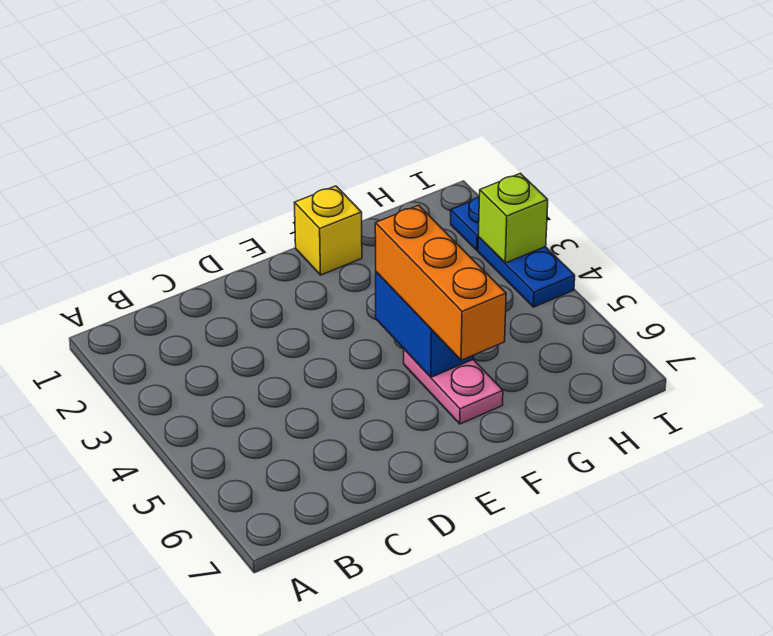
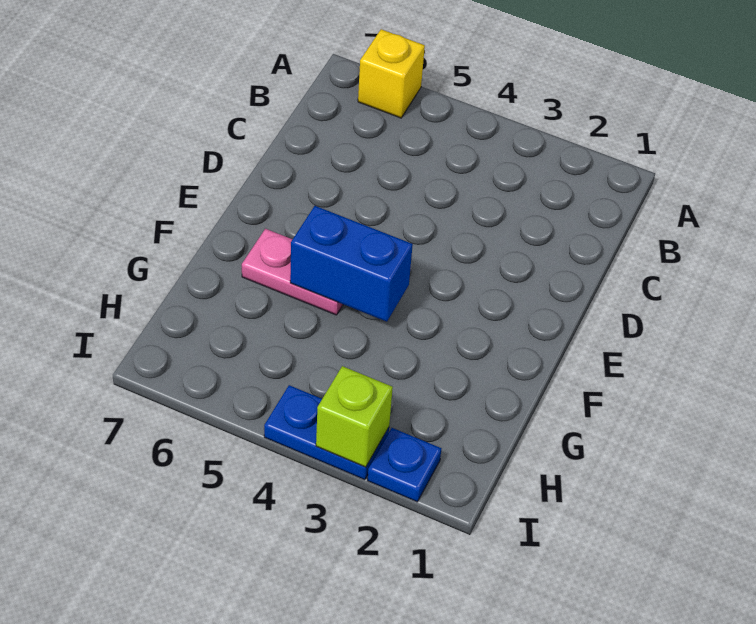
yellow 1x1 brick [294,186,362,275] -> yellow 1x1 brick moved to [358,29,425,118]
orange 1x3 brick [375,205,506,360] -> none

